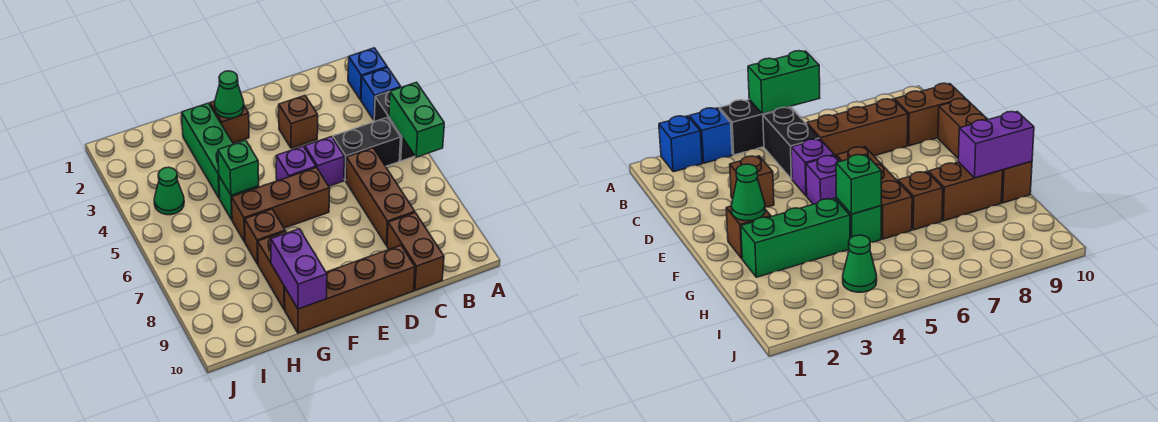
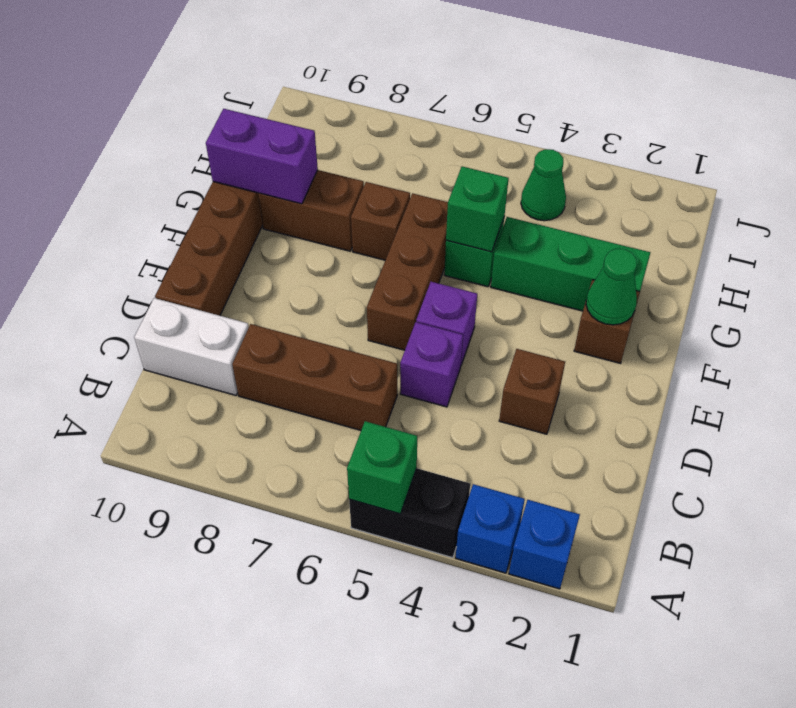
green 1x2 brick [389,82,444,157] -> green 1x1 brick [347,421,417,514]
black 1x2 brick [333,117,401,181] -> none
brown 1x2 brick [387,213,444,290] -> white 1x2 brick [134,298,249,395]

